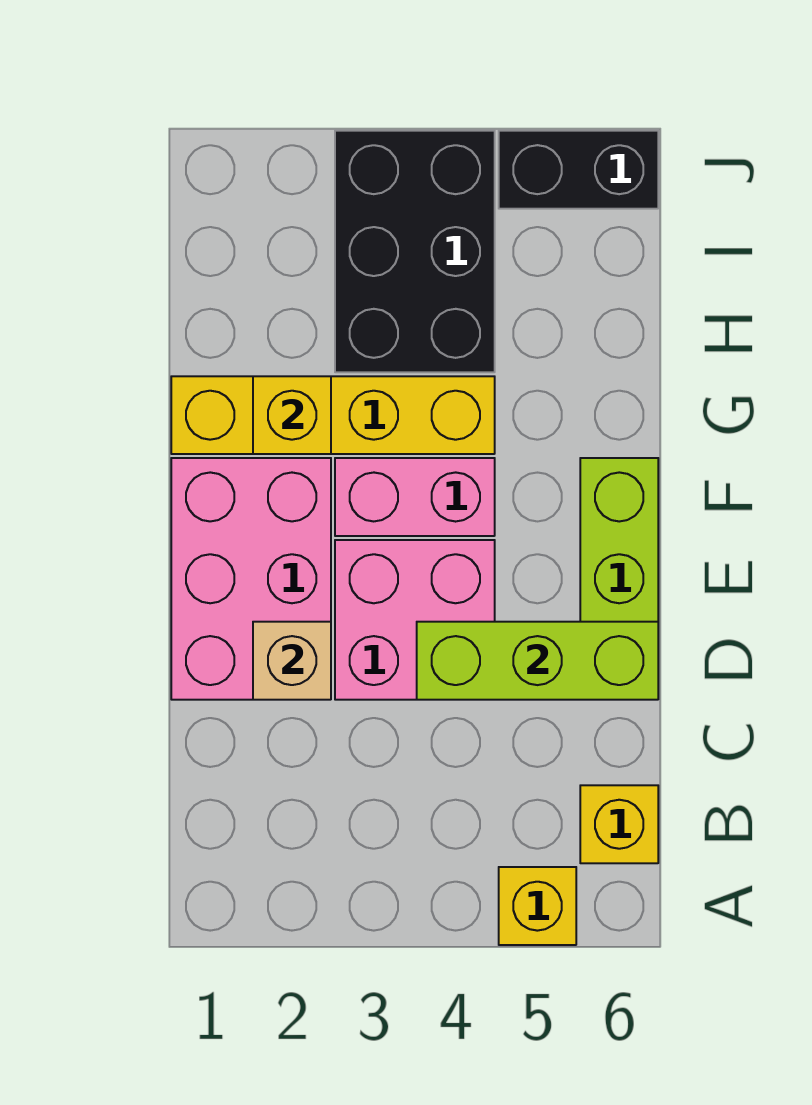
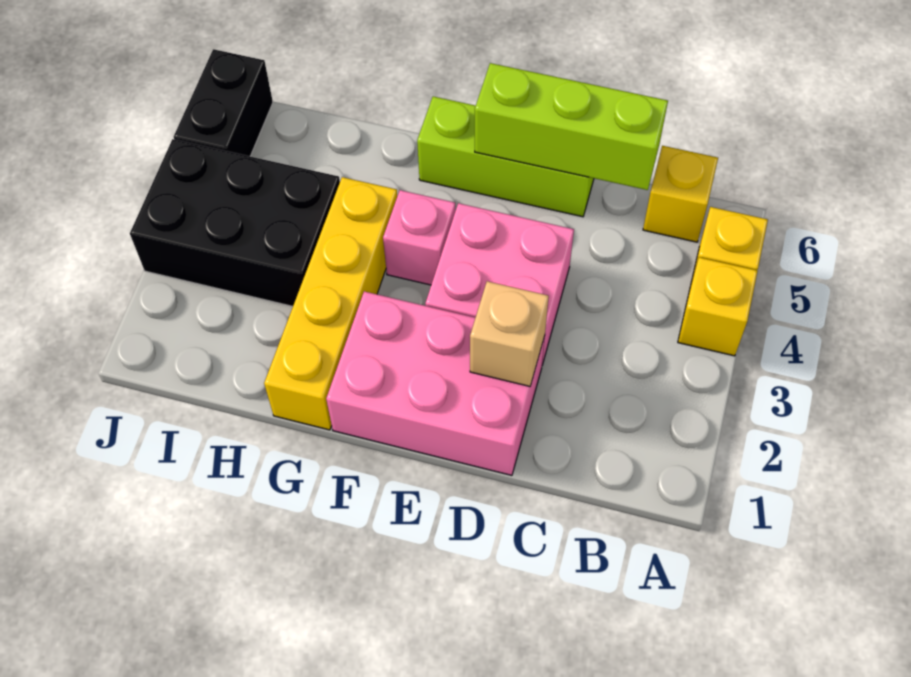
lime 1x3 brick [417,622,658,700] -> lime 1x3 brick turned to [475,63,668,190]
pink 1x2 brick [335,458,495,536] -> pink 1x1 brick [383,190,455,285]
yellow 1x1 brick [253,376,331,454] -> yellow 1x1 brick moved to [678,257,758,356]

